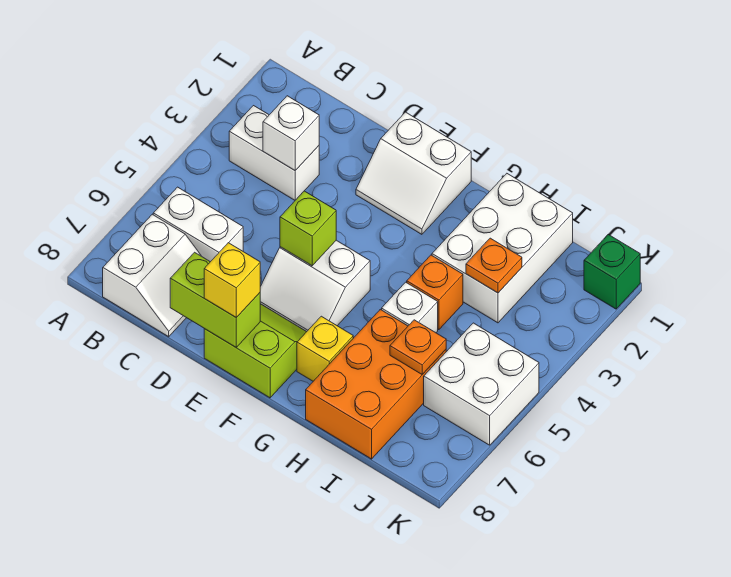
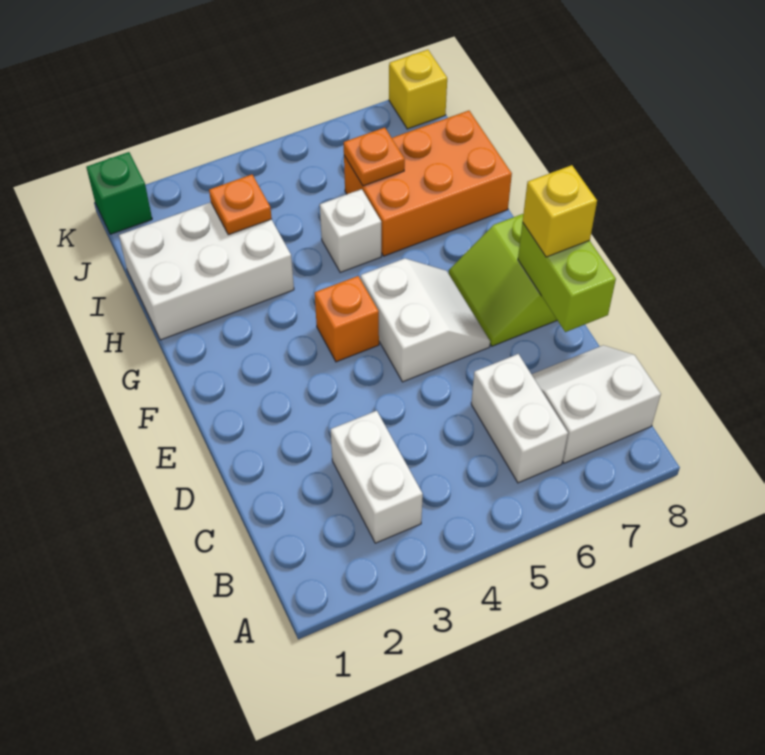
white 1x1 brick [263,96,319,170] -> none
white 2x2 slope [356,112,471,234] -> none
lime 1x1 brick [280,191,336,266] -> none
yellow 1x1 brick [297,316,353,381] -> yellow 1x1 brick moved to [389,50,447,129]
orange 1x1 brick [407,255,463,330] -> orange 1x1 brick moved to [315,276,379,362]
white 2x2 brick [424,323,539,445] -> none

